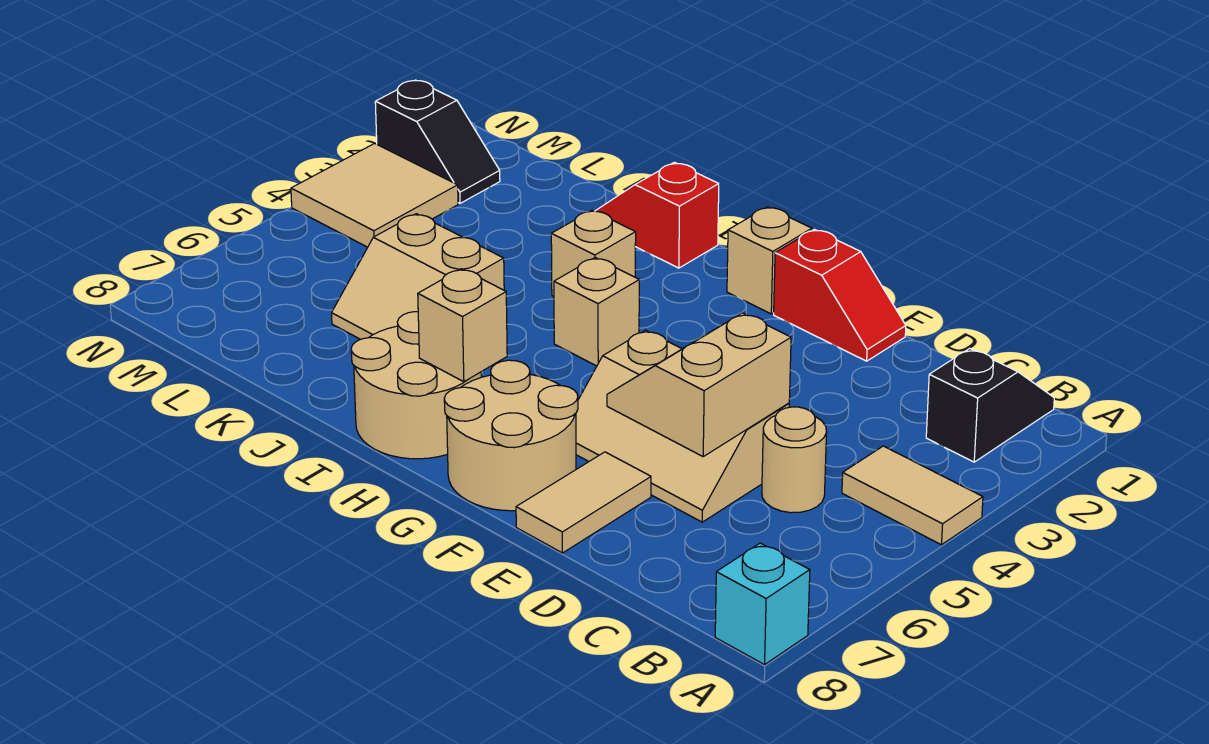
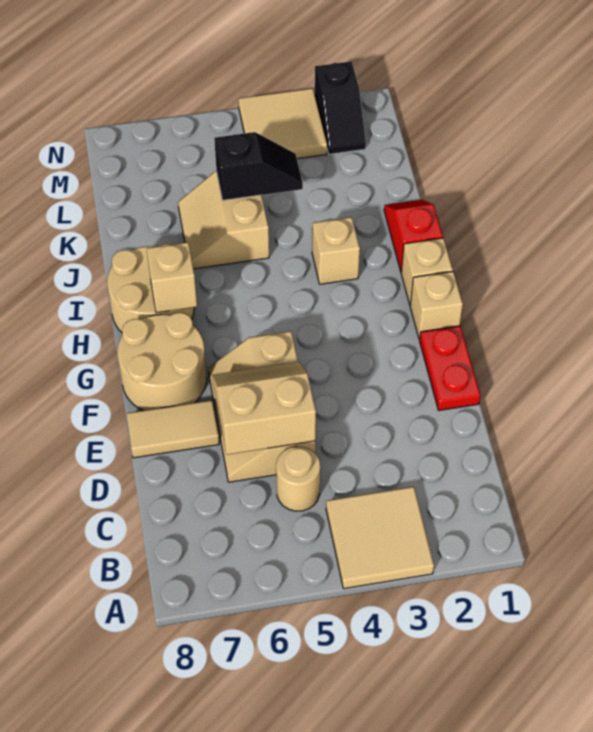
tan 1x2 tile [842,446,983,545] -> tan 2x2 tile [326,487,434,589]
cyan 1x1 brick [715,543,810,665] -> none
black 1x2 slope [926,348,1054,462] -> black 1x2 slope moved to [214,132,303,200]
red 1x2 slope [774,229,906,361] -> red 1x2 plate [420,326,481,410]
tan 1x1 brick [554,258,639,366] -> tan 1x1 brick moved to [401,238,453,305]

